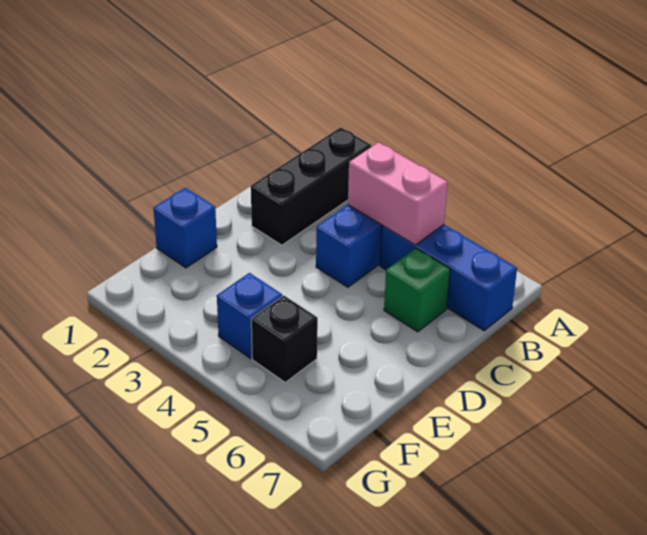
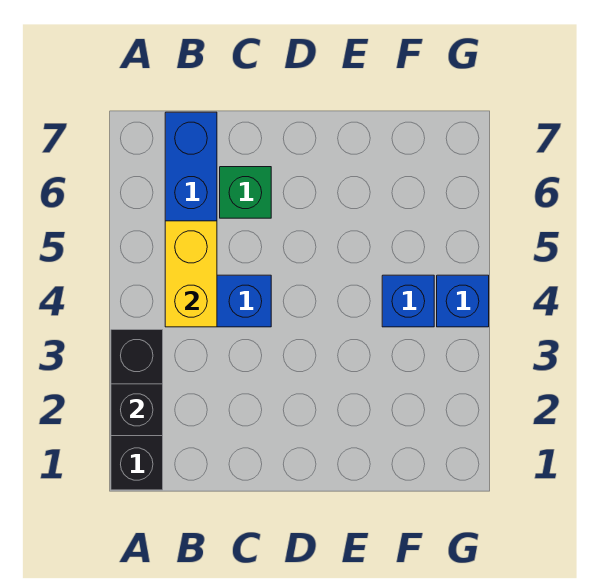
black 1x3 brick [251,127,371,245] -> black 1x3 brick turned to [111,330,163,490]
pink 1x2 brick [348,142,448,245] -> yellow 1x2 brick [165,221,217,327]
blue 1x1 brick [154,188,217,268] -> blue 1x1 brick moved to [437,275,489,327]
black 1x1 brick [251,296,318,382] -> black 1x1 brick moved to [111,384,163,436]

